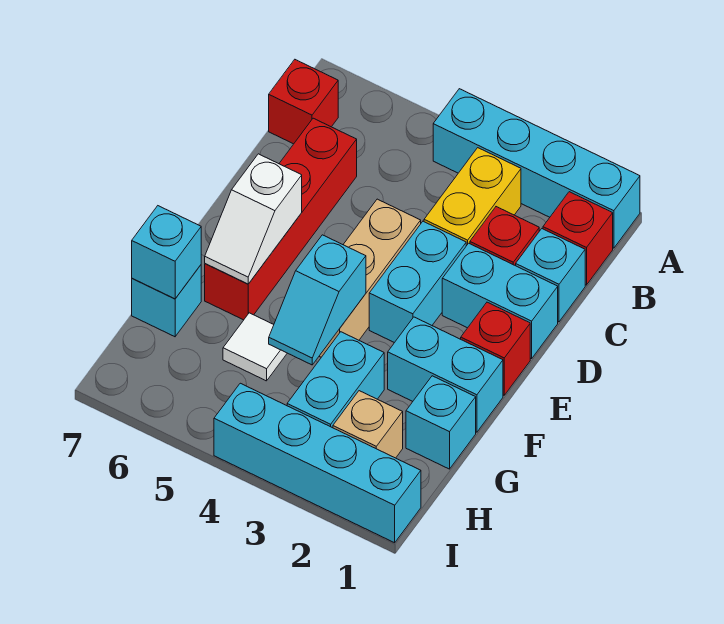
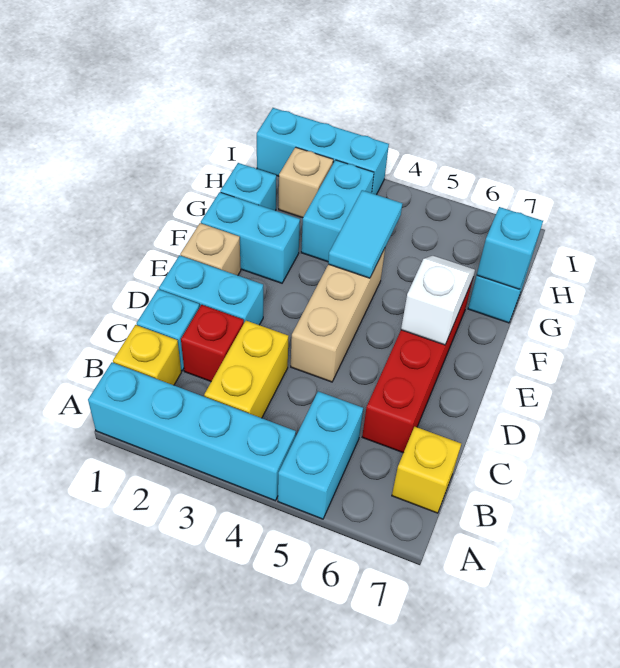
red 1x1 brick [543,192,613,285] -> yellow 1x1 brick [113,325,181,385]
red 1x1 brick [269,60,338,144] -> yellow 1x1 brick [392,427,461,513]
cyan 1x2 brick [369,221,466,343] -> cyan 1x2 brick moved to [278,391,363,519]
red 1x1 brick [461,302,530,395] -> tan 1x1 brick [180,223,241,275]
cyan 1x2 slope [269,235,366,365] -> cyan 1x2 tile [328,190,402,278]
white 1x1 tile [223,313,287,381] -> none
cyan 1x4 brick [214,383,421,543] -> cyan 1x3 brick [257,108,389,195]

